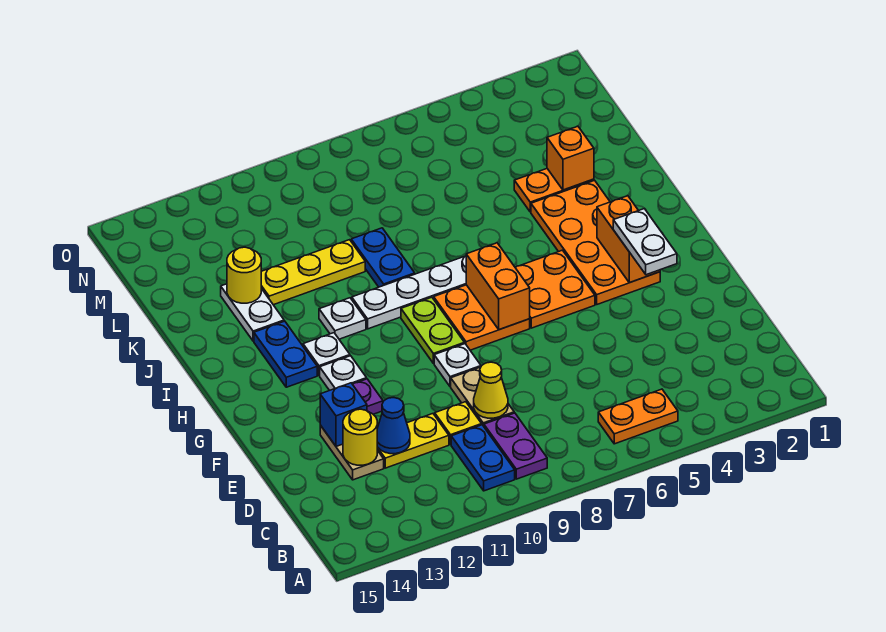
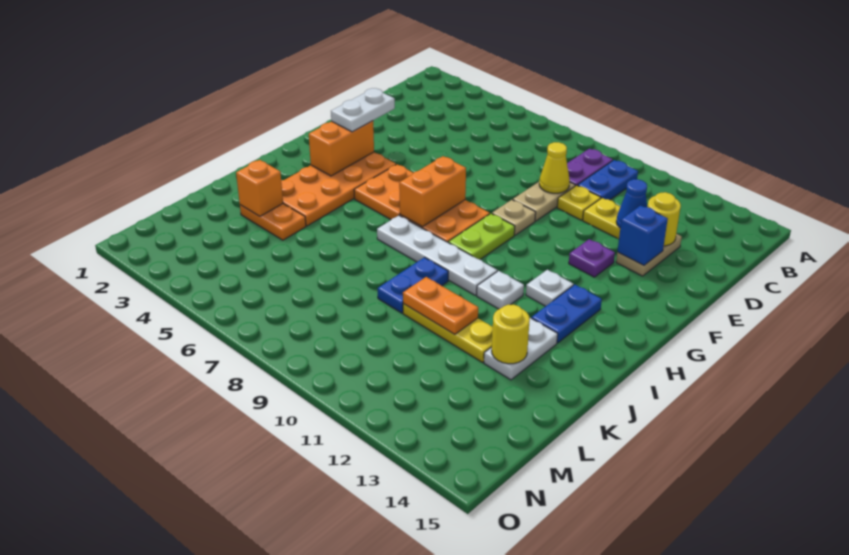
orange 1x2 plate [598,389,678,444] -> orange 1x2 plate moved to [403,277,478,334]
white 1x1 plate [434,344,481,387] -> tan 1x1 plate [492,200,536,235]
white 1x1 plate [320,356,367,390] -> none

